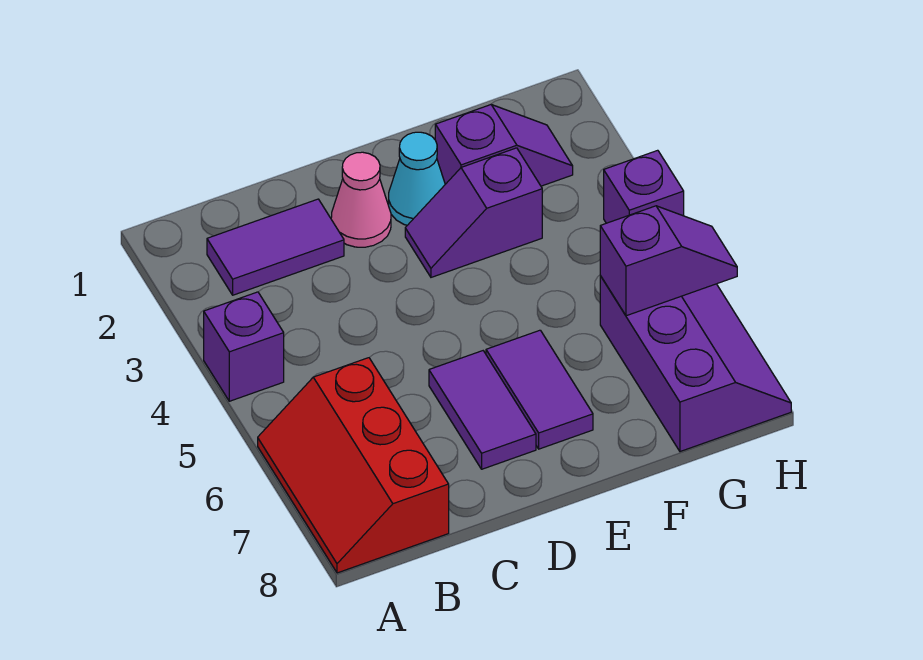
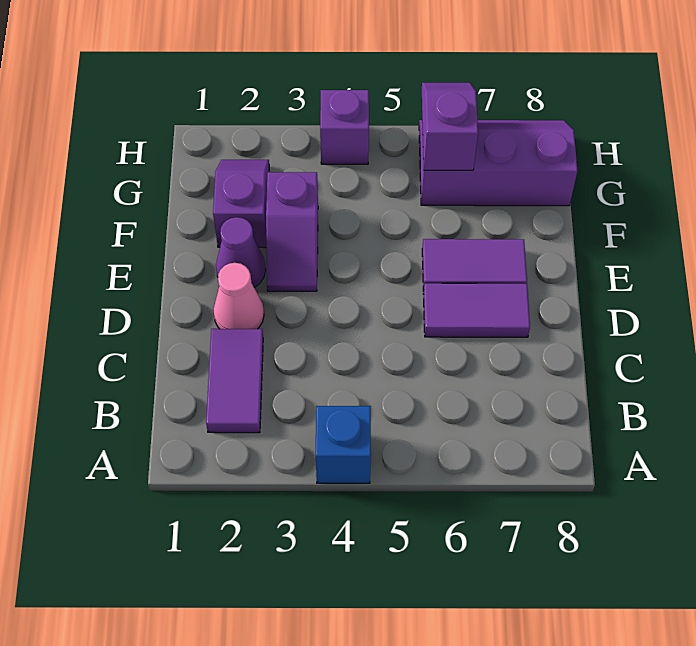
purple 1x1 brick [204,292,284,401] -> blue 1x1 brick [316,406,371,483]
red 2x3 slope [258,358,449,573] -> none
cyan 1x1 cone [389,132,445,225] -> purple 1x1 cone [216,217,266,287]

